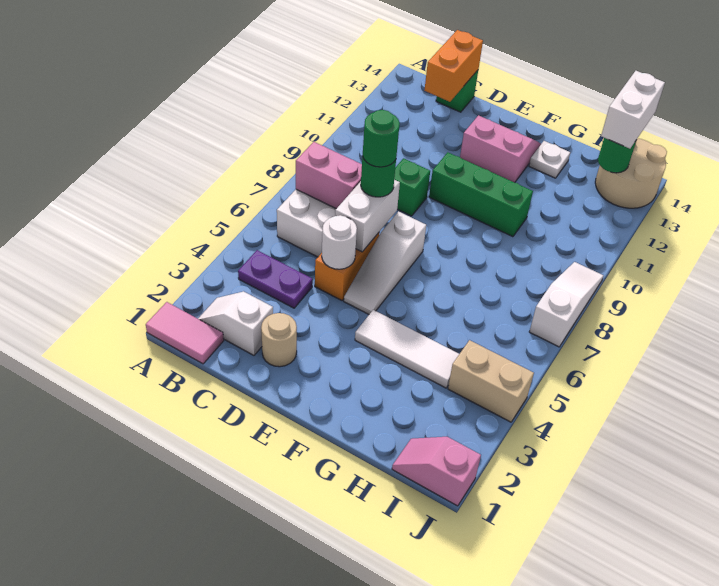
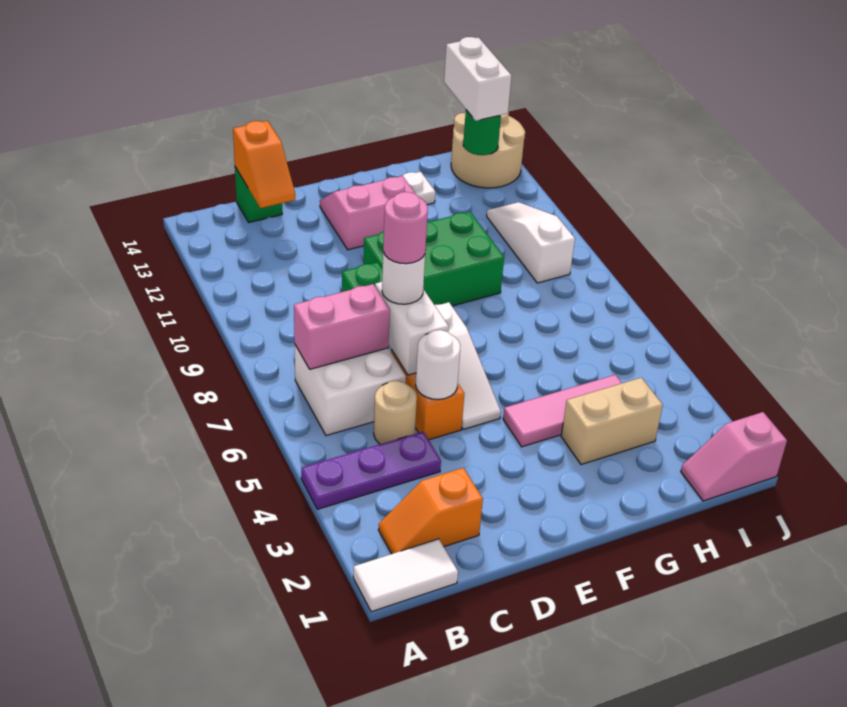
pink 1x2 tile [146,302,224,364] -> white 1x2 tile [353,539,458,612]
white 1x2 slope [198,292,273,355] -> orange 1x2 slope [379,468,483,554]
purple 1x2 plate [238,250,313,308] -> purple 1x3 plate [301,432,441,509]
orange 1x2 brick [424,30,483,102] -> orange 1x2 slope [233,121,295,208]
tan 1x1 round brick [261,313,297,367] -> tan 1x1 round brick moved to [374,381,417,444]
green 1x1 round brick [361,156,396,197] -> white 1x1 round brick [382,252,425,304]
green 1x1 round brick [363,110,400,167] -> pink 1x1 round brick [383,192,428,264]
green 1x3 brick [429,152,533,237] -> green 2x3 brick [363,212,504,306]
white 1x3 tile [355,310,459,388] -> pink 1x3 tile [503,375,622,447]
tan 1x2 brick [448,340,534,422] -> tan 1x2 brick moved to [561,378,663,465]
white 1x3 slope [529,262,603,347] -> white 1x3 slope moved to [487,202,575,283]

